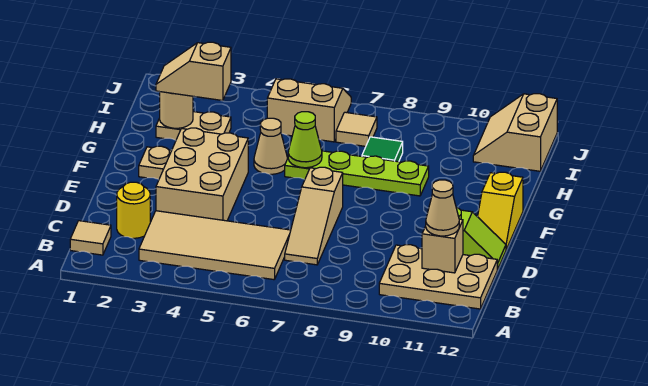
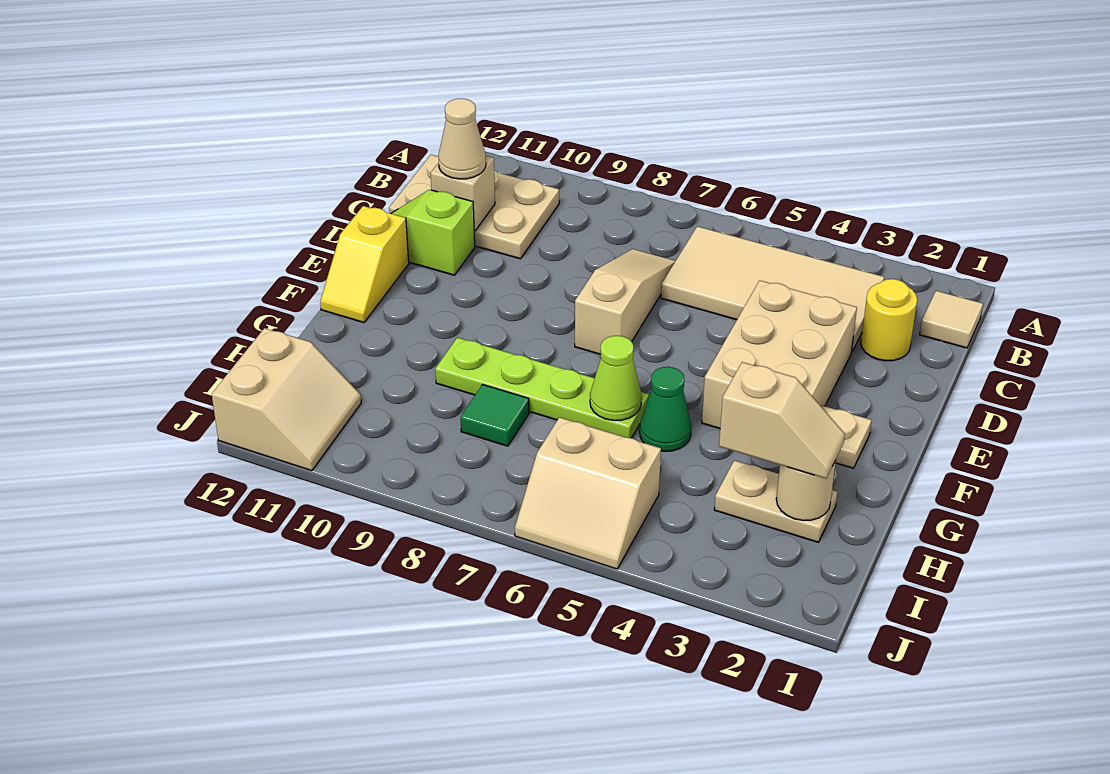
yellow 1x2 slope [477,172,523,249] -> yellow 1x2 slope turned to [320,206,409,323]
tan 1x1 cone [254,118,288,174] -> green 1x1 cone [640,367,691,451]
tan 1x1 tile [336,112,377,146] -> none

